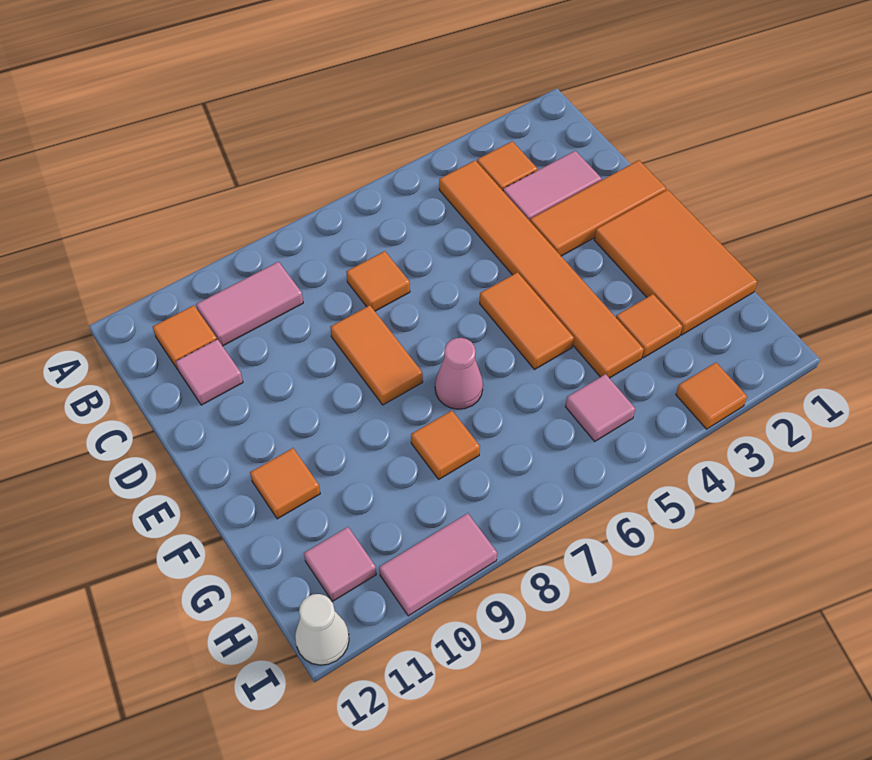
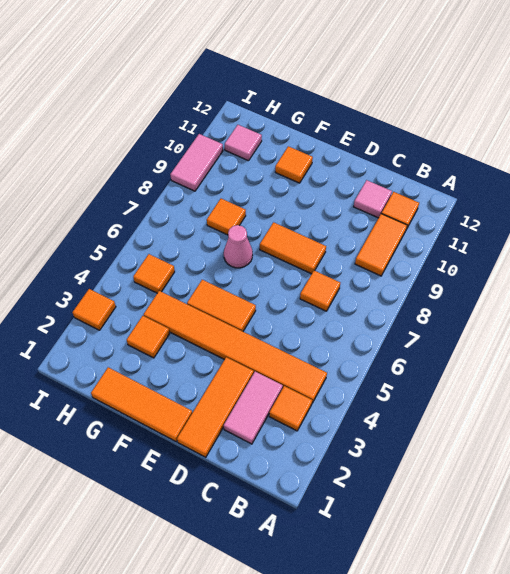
pink 1x2 tile [196,262,303,346] -> orange 1x2 tile [355,214,407,276]
orange 2x3 tile [594,190,757,335] -> orange 1x3 tile [91,367,192,442]
pink 1x1 tile [566,374,635,441] -> orange 1x1 tile [133,254,175,293]
white 1x1 cone [295,594,349,665] -> none

